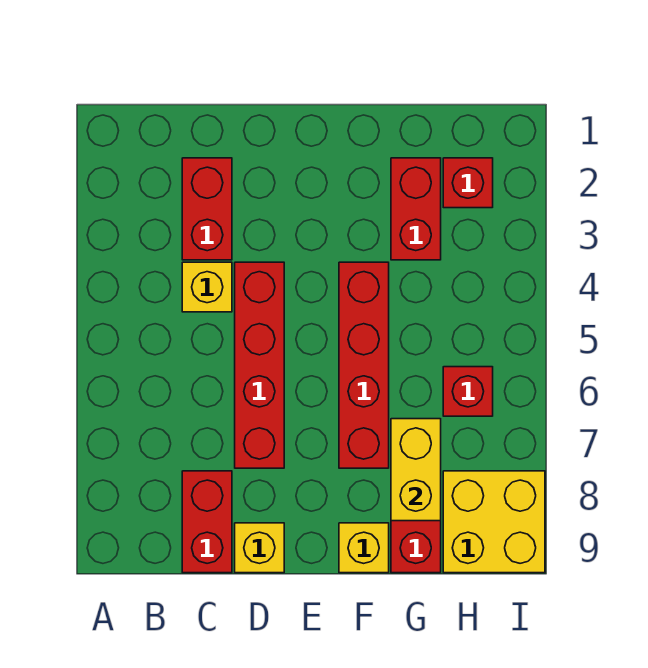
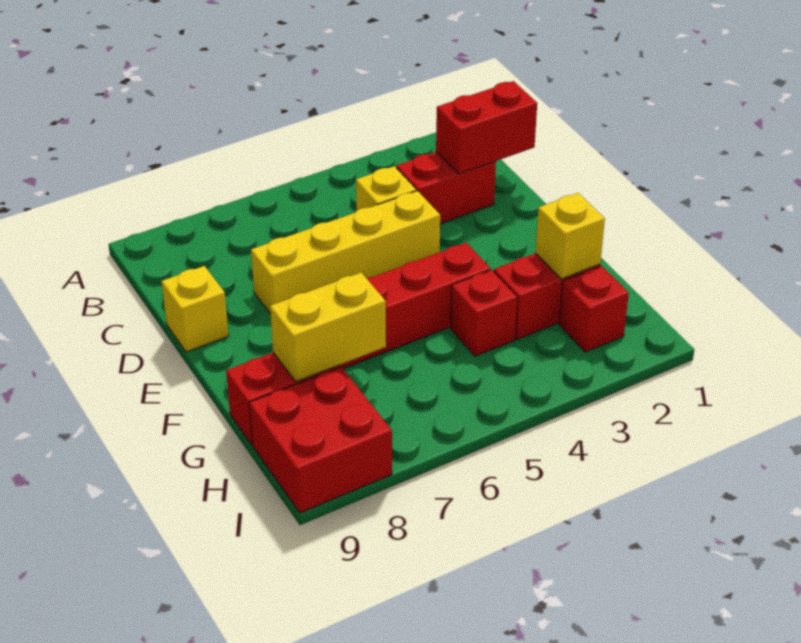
red 1x2 brick [182,471,232,573] -> red 1x2 brick moved to [436,81,537,174]
red 1x4 brick [235,262,284,468] -> yellow 1x4 brick [251,191,440,314]
yellow 1x1 brick [339,523,389,573] -> yellow 1x1 brick moved to [535,193,605,279]
red 1x1 brick [443,367,493,416] -> red 1x1 brick moved to [450,270,517,356]
yellow 2x2 brick [443,471,545,573] -> red 2x2 brick [249,367,392,513]

